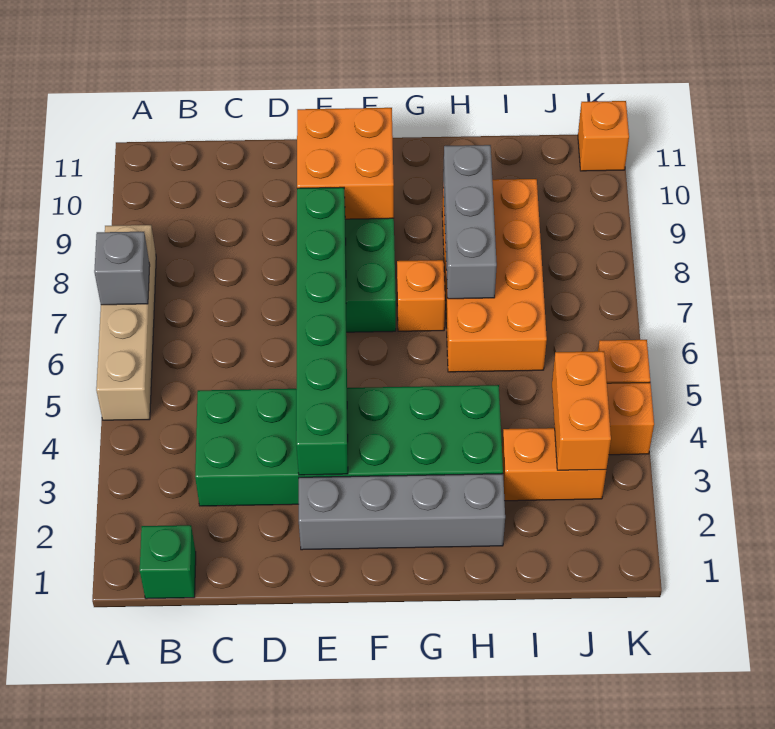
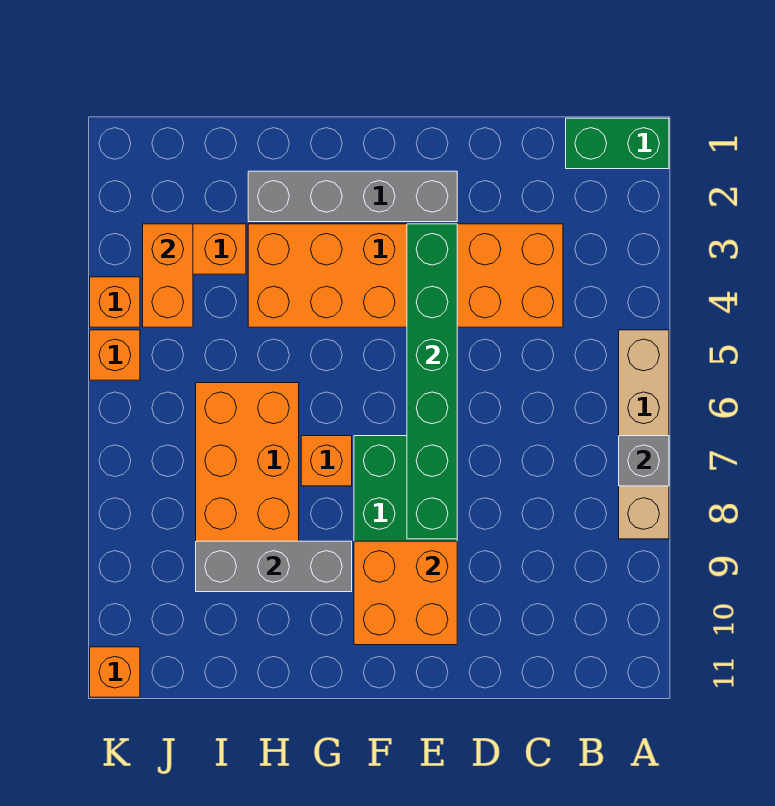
green 1x1 brick [140,525,196,599] -> green 1x2 brick [566,118,669,169]
green 2x6 brick [195,385,503,506] -> orange 2x6 brick [248,224,563,327]
grey 1x3 brick [443,145,497,299] -> grey 1x3 brick turned to [196,541,352,592]

